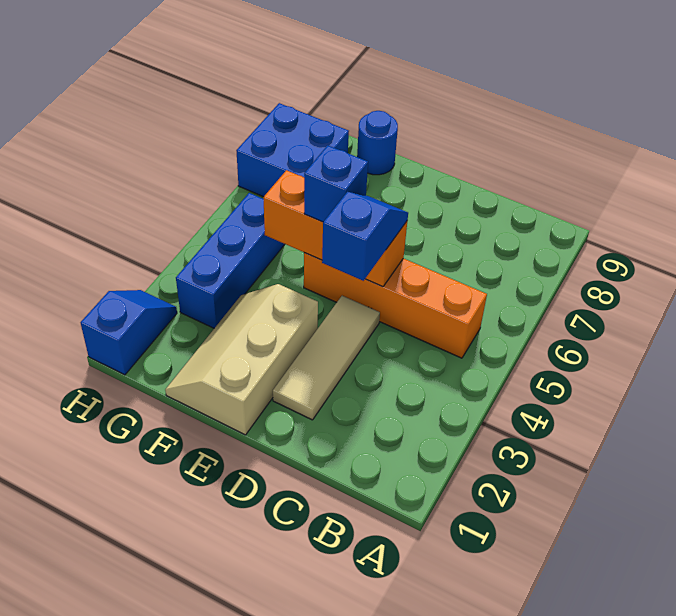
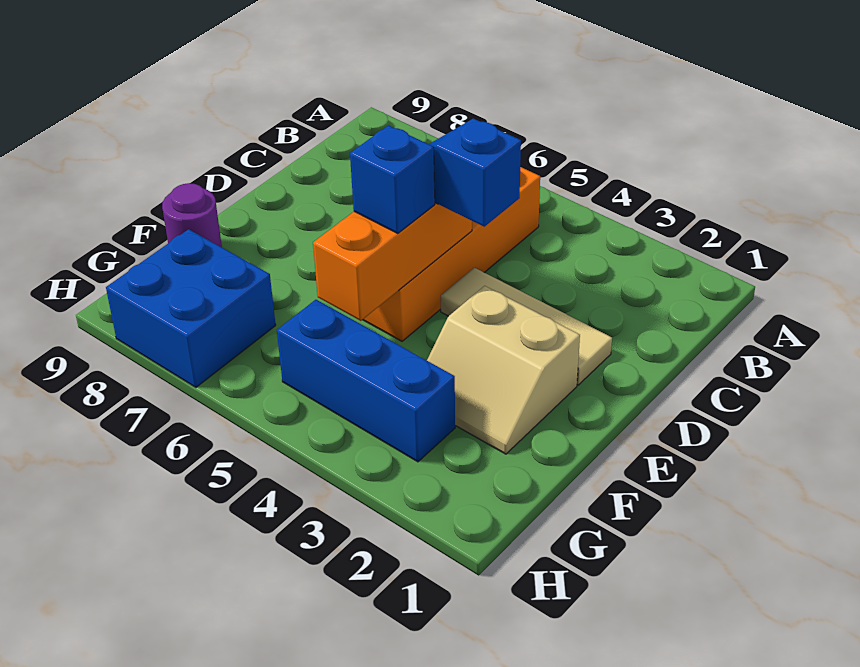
tan 2x3 slope [165,284,318,435] -> tan 2x2 slope [427,286,580,454]
blue 1x1 round brick [357,111,398,175] -> purple 1x1 round brick [162,183,222,247]
blue 1x2 slope [81,290,177,375] -> none

